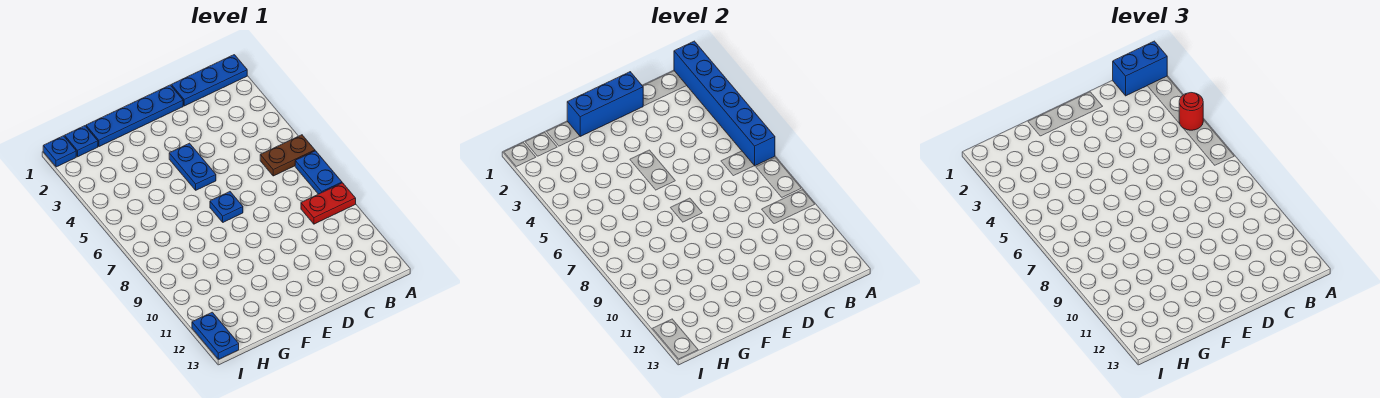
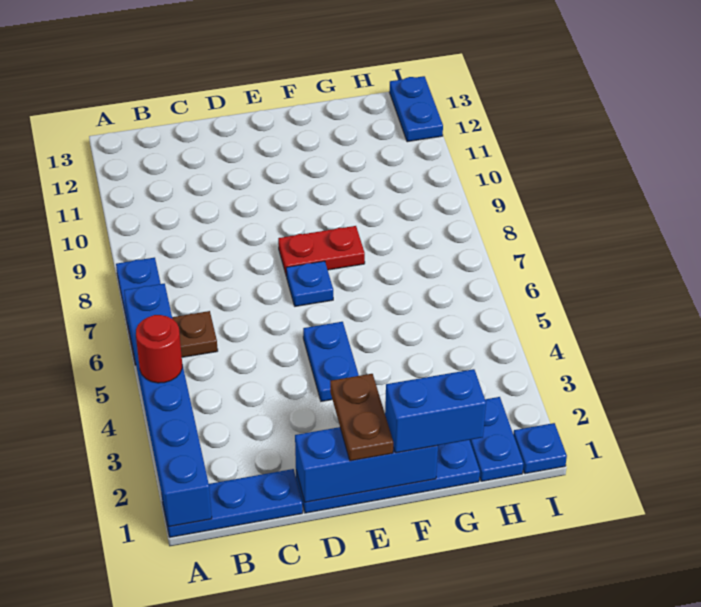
blue 1x2 brick [1113,41,1167,96] -> blue 1x2 brick moved to [385,369,486,453]
red 1x2 plate [301,183,356,224] -> red 1x2 plate moved to [278,226,365,276]
none -> brown 1x2 plate [330,374,393,461]
blue 1x1 plate [65,126,98,157] -> blue 1x2 plate [470,397,523,481]

